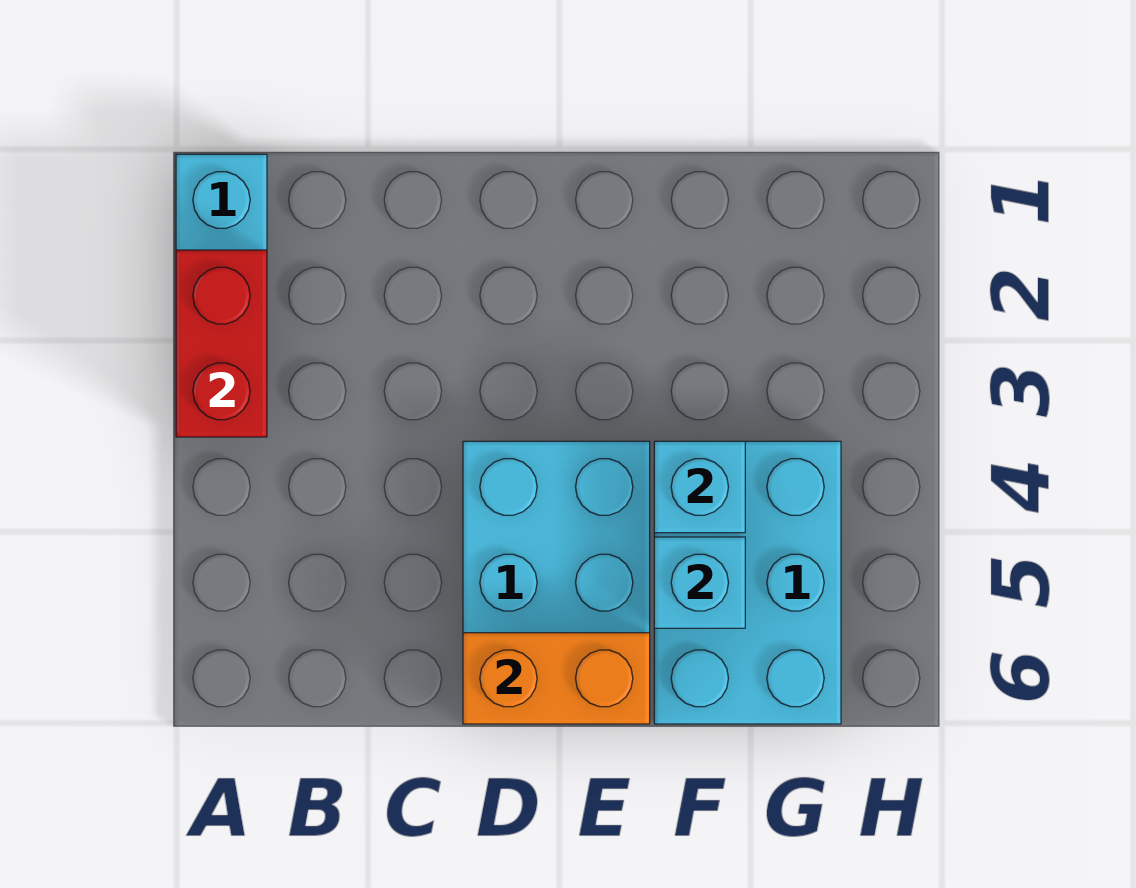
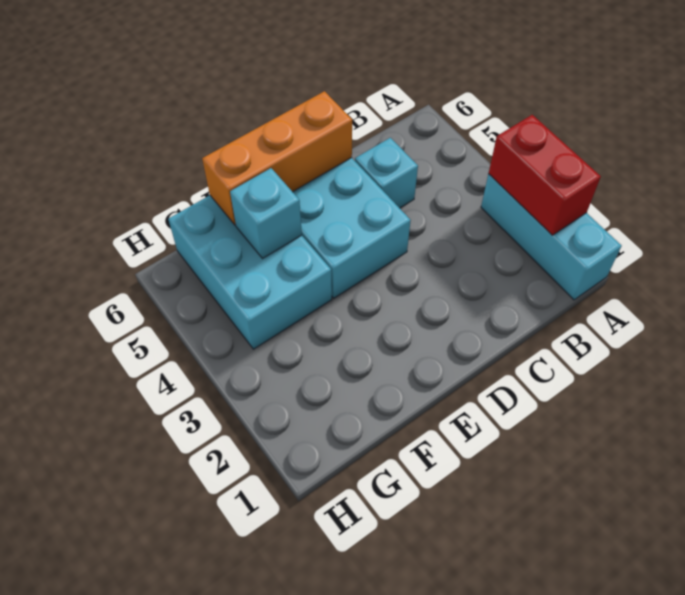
orange 1x2 brick [463,633,650,724] -> orange 1x3 brick [202,91,352,225]
cyan 1x1 brick [654,441,745,533] -> cyan 1x1 brick moved to [355,138,418,208]

